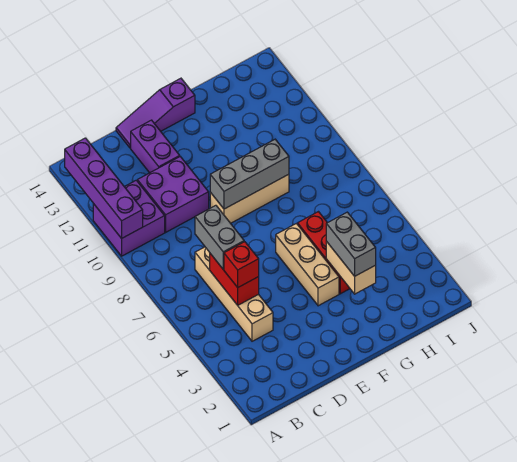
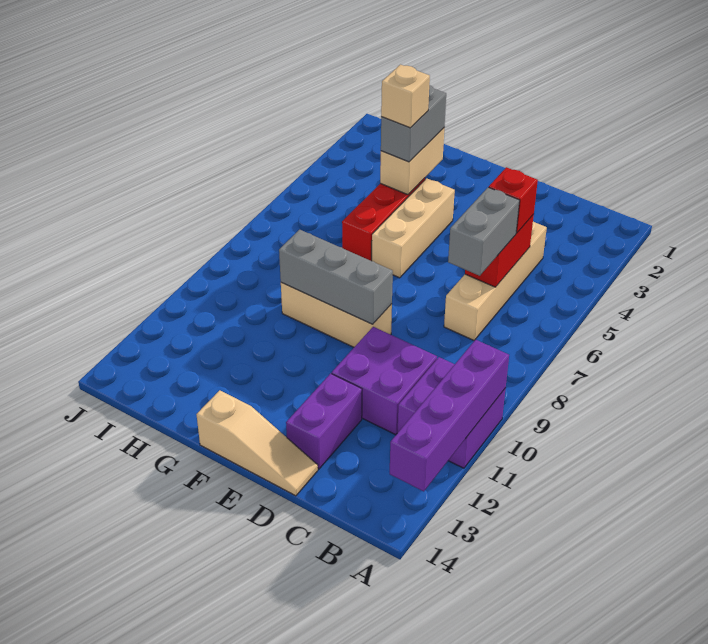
purple 1x3 slope [116,78,195,148] -> tan 1x3 slope [196,390,318,496]
none -> tan 1x1 brick [381,65,430,128]

